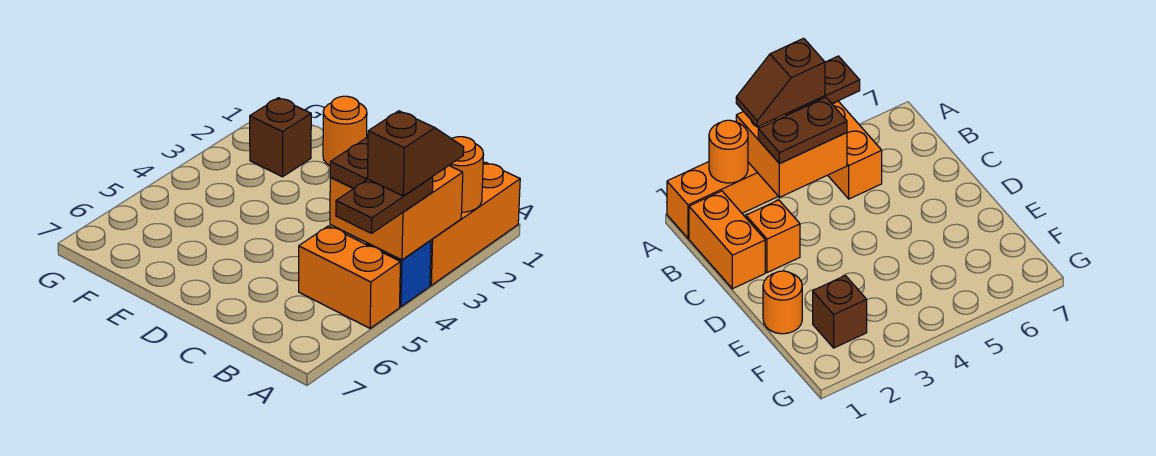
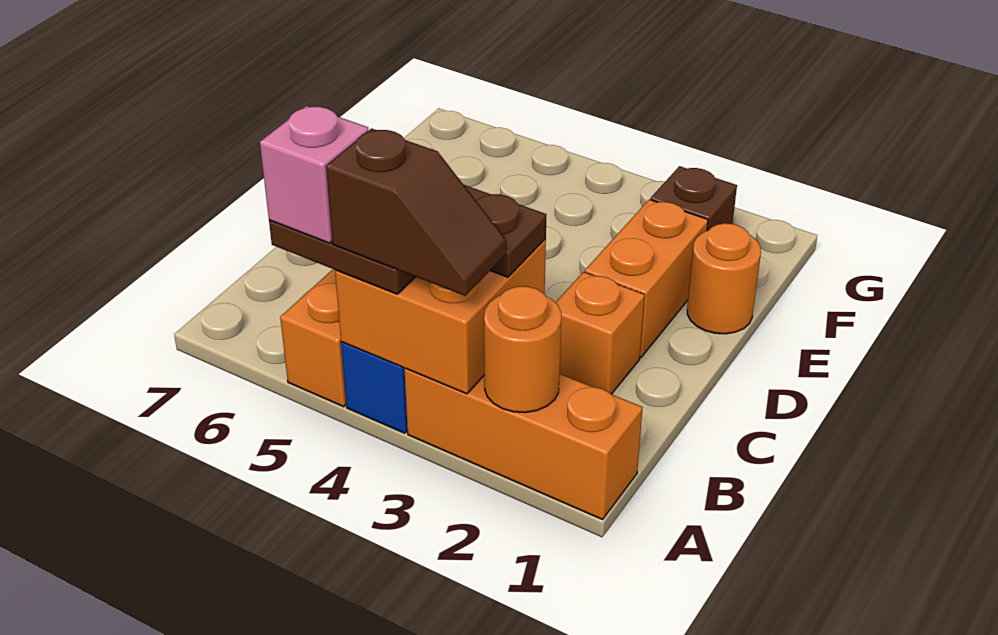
none -> pink 1x1 brick [260,106,368,243]
orange 1x2 brick [689,191,765,289] -> orange 1x2 brick moved to [585,199,708,357]

